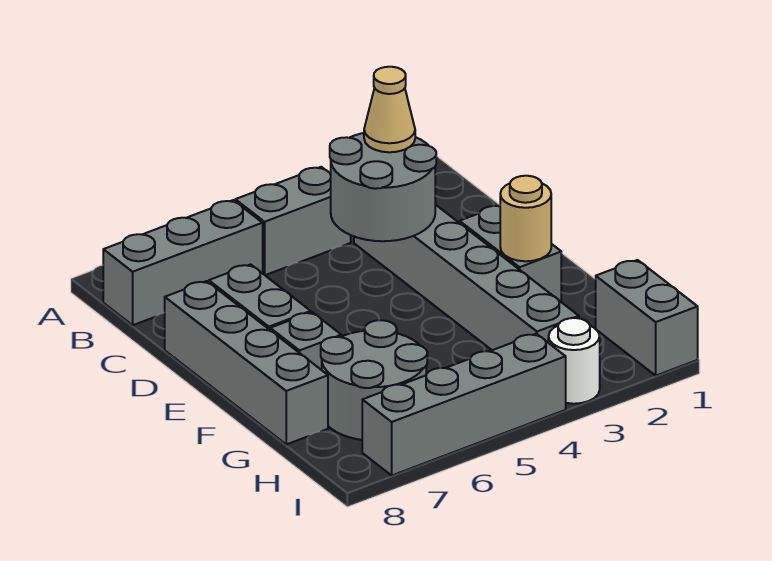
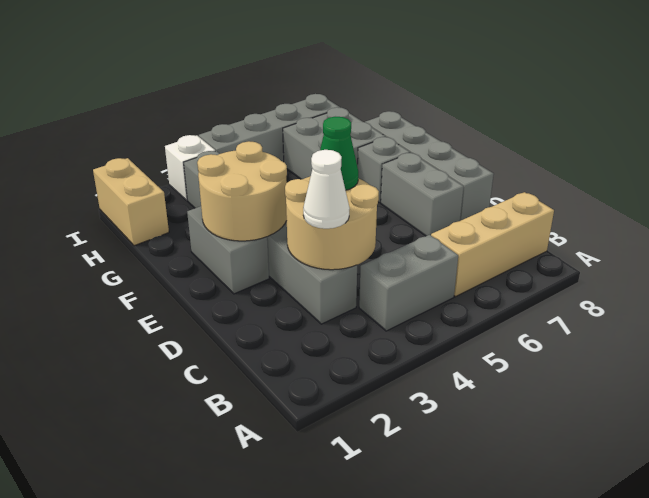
grey 1x3 brick [103,200,263,325] -> tan 1x3 brick [431,192,554,296]
grey 2x2 round brick [330,133,436,241] -> tan 2x2 round brick [285,176,379,270]
tan 1x1 cone [364,67,415,152] -> white 1x1 cone [303,150,350,229]
none -> green 1x1 cone [320,117,358,190]
tan 1x1 round brick [500,176,551,261] -> tan 2x2 round brick [197,141,287,241]
grey 2x2 round brick [321,320,427,440] -> grey 2x2 brick [283,107,385,179]
grey 1x2 brick [596,260,698,376] -> tan 1x2 brick [93,158,169,246]
white 1x1 round brick [548,318,600,404] -> white 1x1 brick [165,135,215,200]

